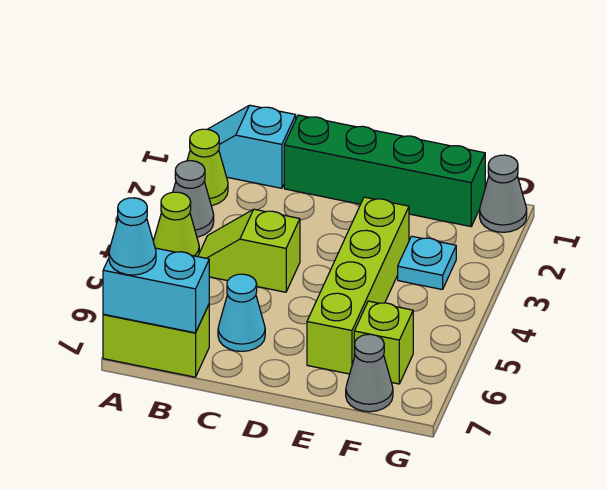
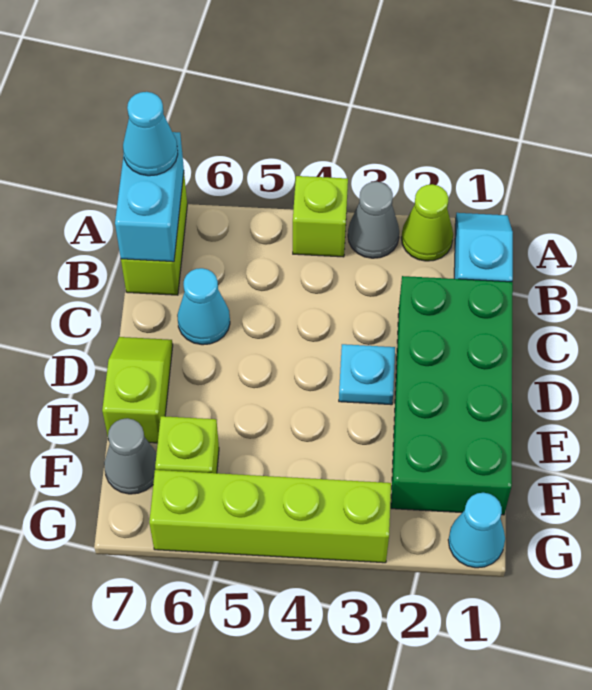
lime 1x1 cone [153,192,199,257] -> lime 1x1 brick [293,176,348,257]
lime 1x2 slope [198,209,300,292] -> lime 1x2 slope moved to [102,337,173,443]
green 1x4 brick [284,115,485,227] -> green 2x4 brick [391,276,513,515]
lime 1x4 brick [307,197,409,374] -> lime 1x4 brick moved to [149,470,391,563]
cyan 1x1 plate [398,236,456,290] -> cyan 1x1 plate moved to [339,344,395,405]
grey 1x1 cone [480,155,527,232] -> cyan 1x1 cone [448,493,505,568]

